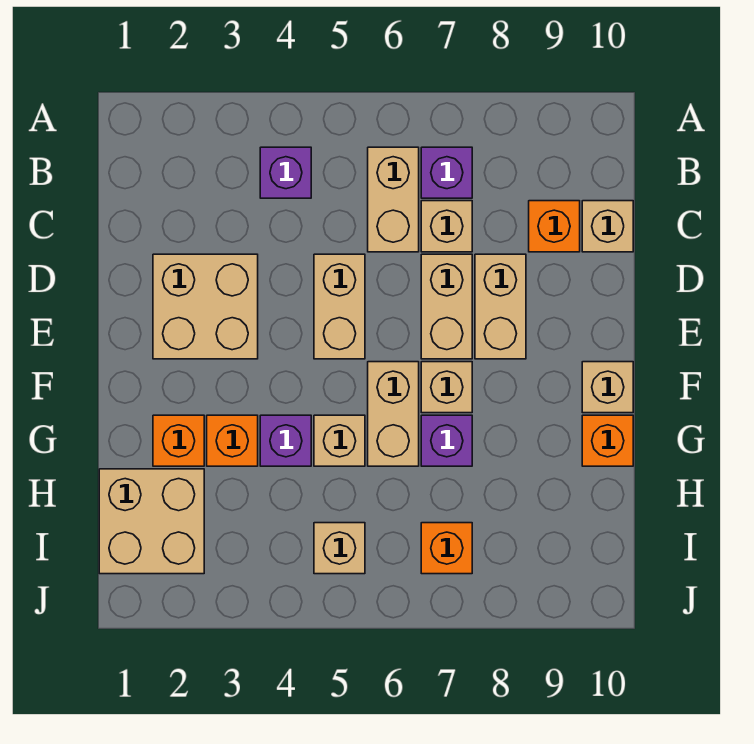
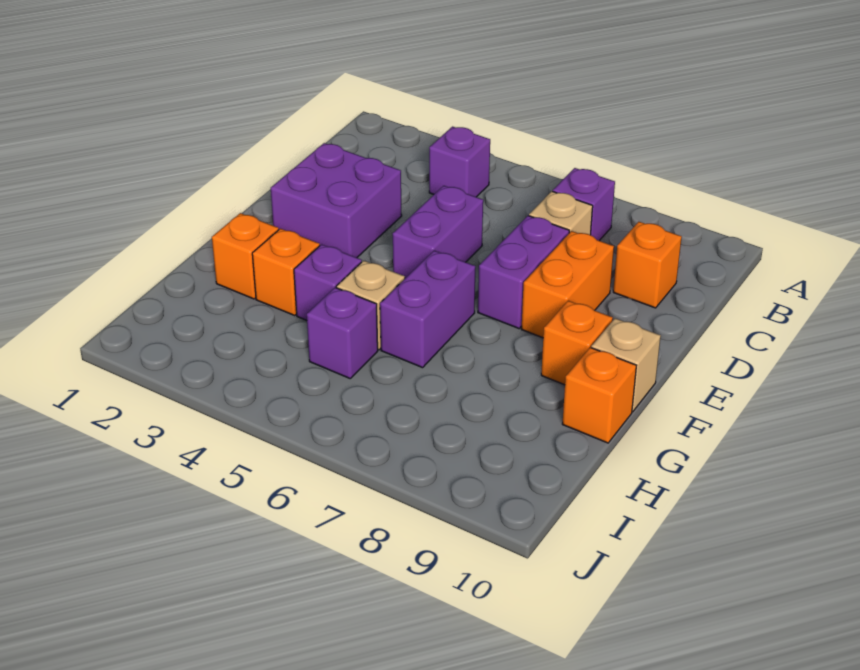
tan 1x2 brick [368,147,419,252] -> none
tan 1x1 brick [582,201,633,252] -> none
tan 2x2 brick [153,254,258,359] -> purple 2x2 brick [271,143,402,258]
tan 1x2 brick [314,254,365,359] -> purple 1x2 brick [393,186,483,278]
tan 1x2 brick [421,254,472,359] -> purple 1x2 brick [478,216,569,328]
tan 1x2 brick [475,254,526,359] -> orange 1x2 brick [522,231,614,338]
tan 1x2 brick [368,362,419,466] -> purple 1x2 brick [380,251,475,368]
tan 1x1 brick [421,362,472,413] -> none
purple 1x1 brick [421,415,472,466] -> purple 1x1 brick moved to [307,288,378,378]
tan 2x2 brick [99,469,204,574] -> none
tan 1x1 brick [314,523,365,574] -> none
orange 1x1 brick [421,523,472,574] -> orange 1x1 brick moved to [541,301,613,385]

